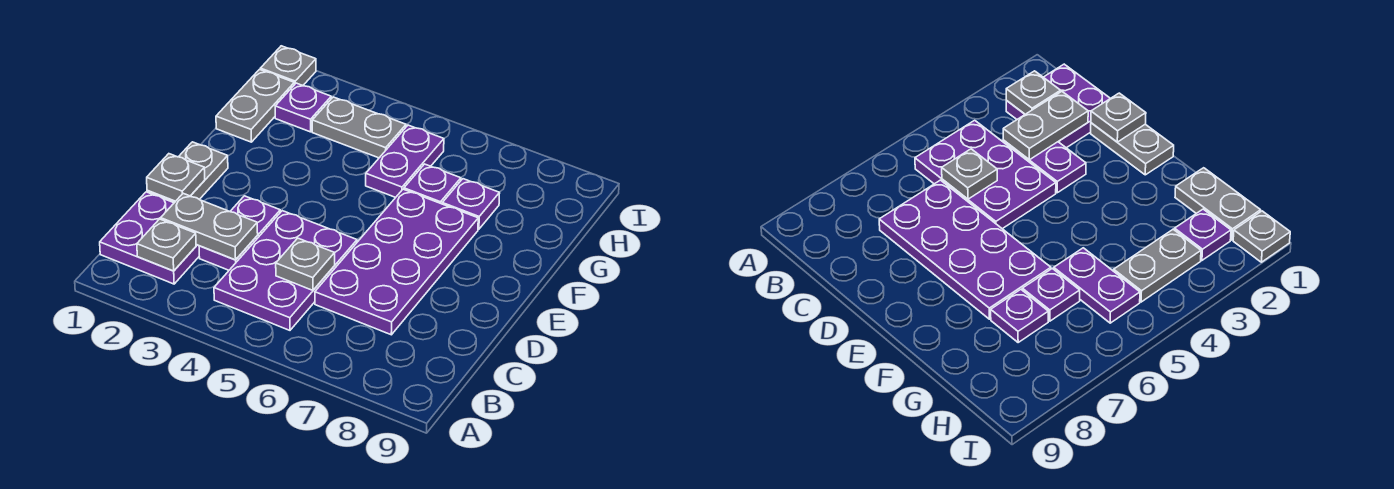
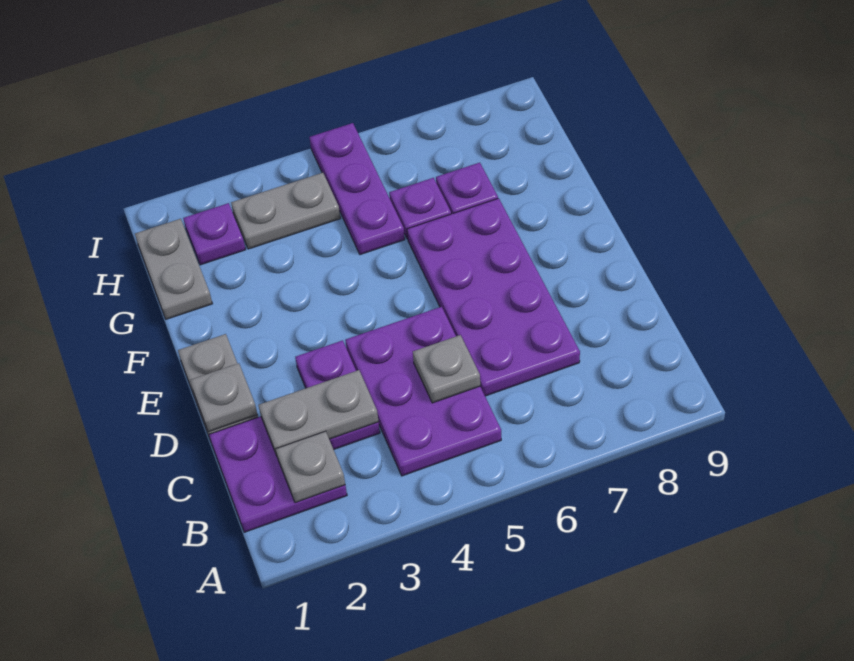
purple 1x2 plate [366,125,444,197] -> purple 1x3 plate [309,123,405,255]
grey 1x1 plate [260,46,316,85] -> none

